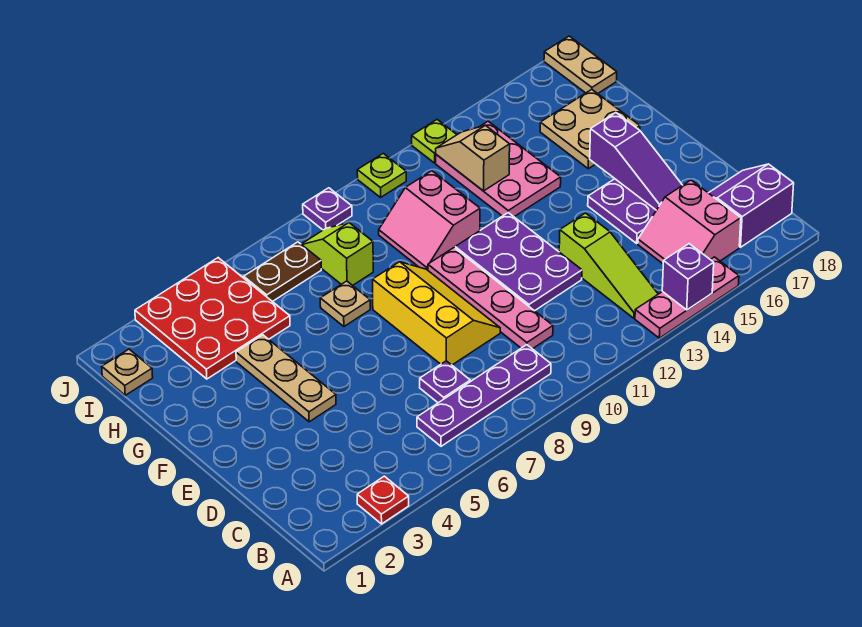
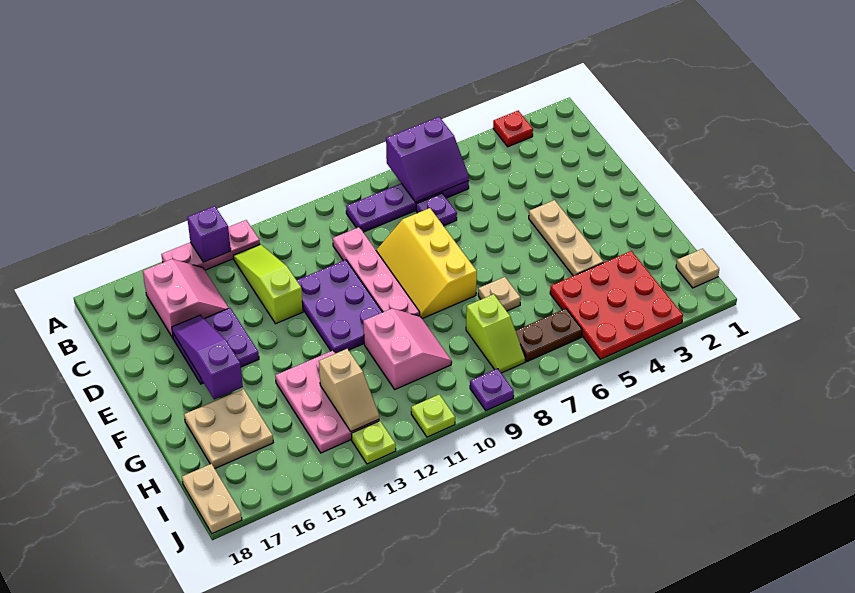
purple 2x2 slope [709,164,794,247] -> purple 2x2 slope moved to [386,117,469,202]

